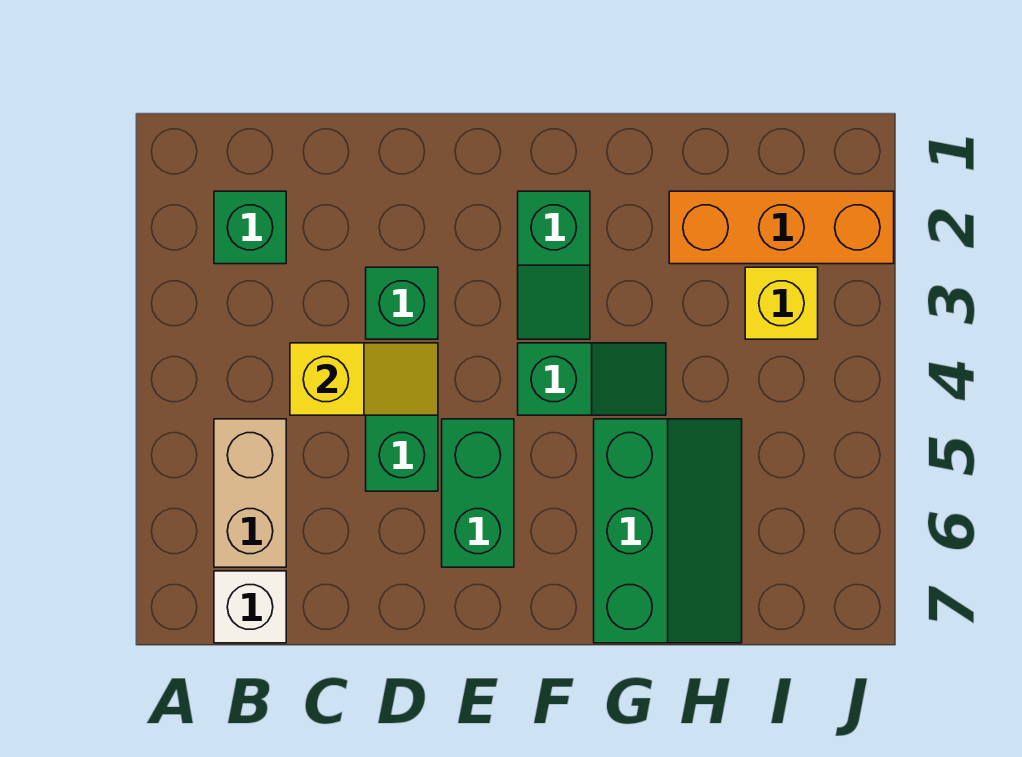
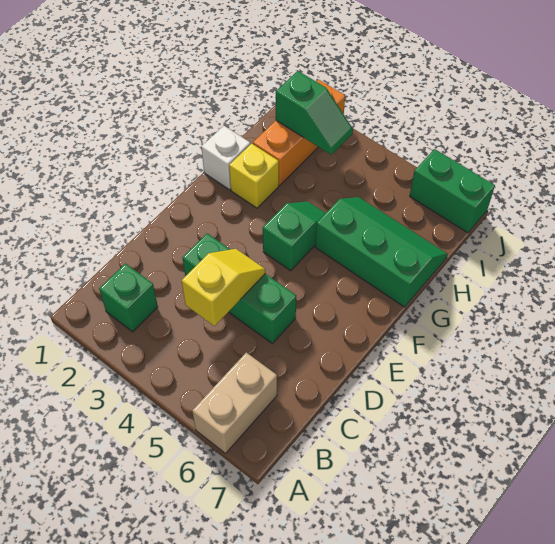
tan 1x2 brick [214,419,286,567] -> tan 1x2 brick turned to [192,352,277,453]
white 1x1 brick [214,571,286,643] -> white 1x1 brick moved to [201,126,250,190]
green 1x2 brick [442,419,514,567] -> green 1x2 brick moved to [410,149,495,233]
green 1x2 slope [518,191,590,339] -> green 1x2 slope moved to [276,71,353,155]
yellow 1x1 brick [745,267,818,339] -> yellow 1x1 brick moved to [229,144,279,208]

